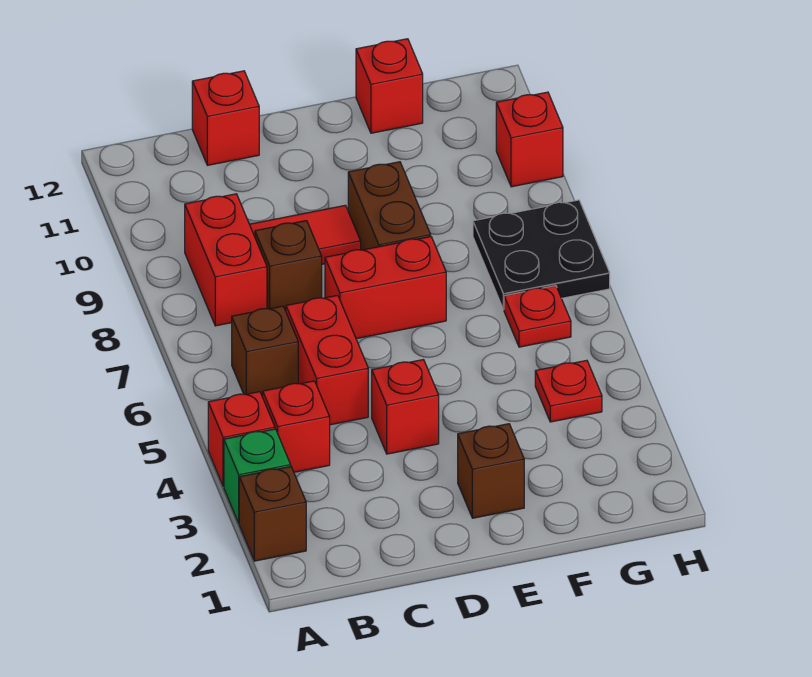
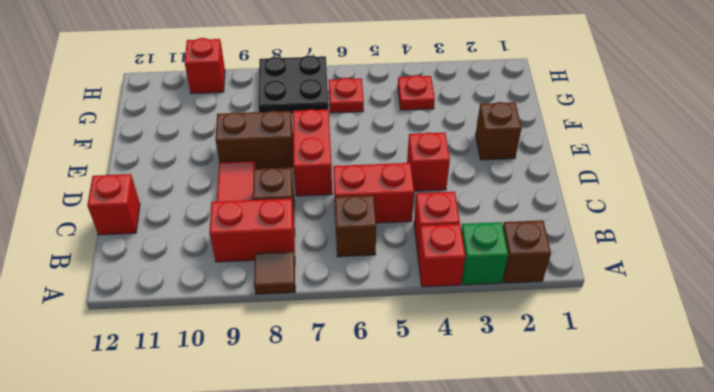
none -> brown 1x1 tile [254,251,295,294]
red 1x1 brick [356,39,423,133] -> none

